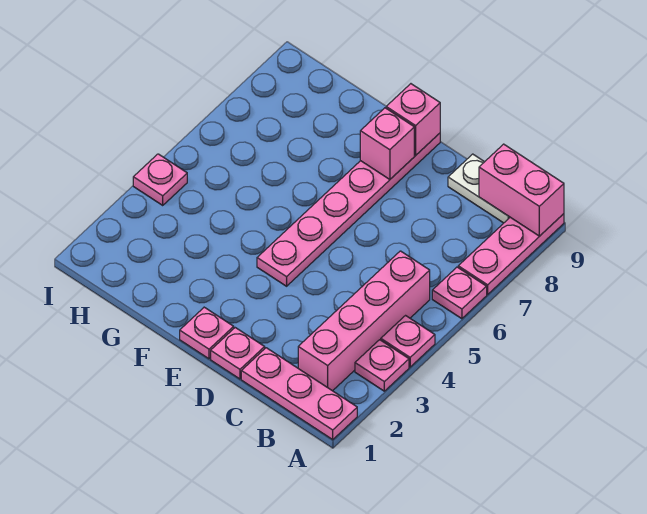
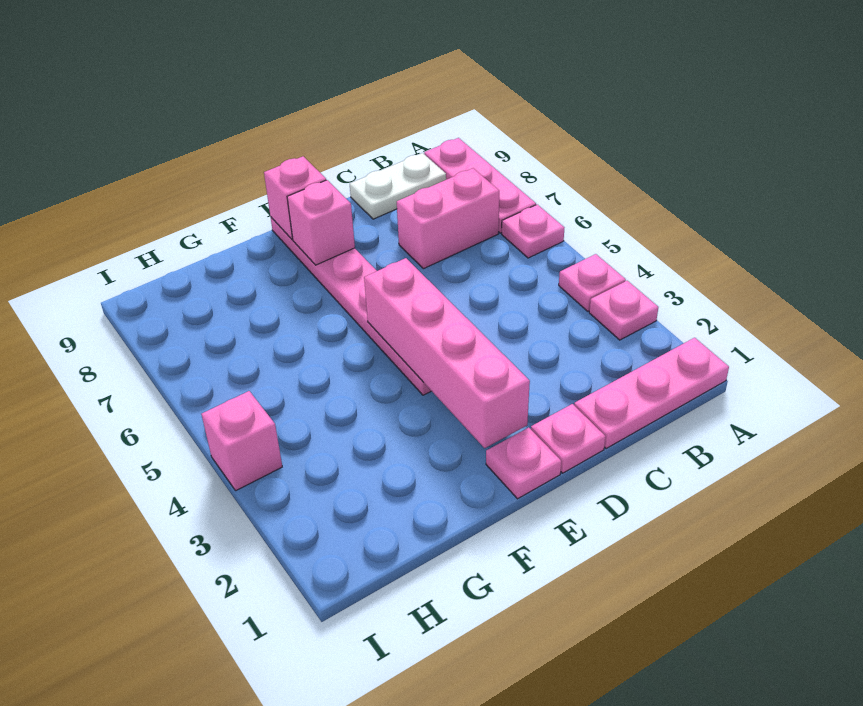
pink 1x2 brick [479,144,564,236] -> pink 1x2 brick moved to [397,168,499,269]
pink 1x4 brick [298,251,430,391] -> pink 1x4 brick moved to [364,258,530,448]
pink 1x1 plate [133,154,187,205] -> pink 1x1 brick [201,391,282,490]

